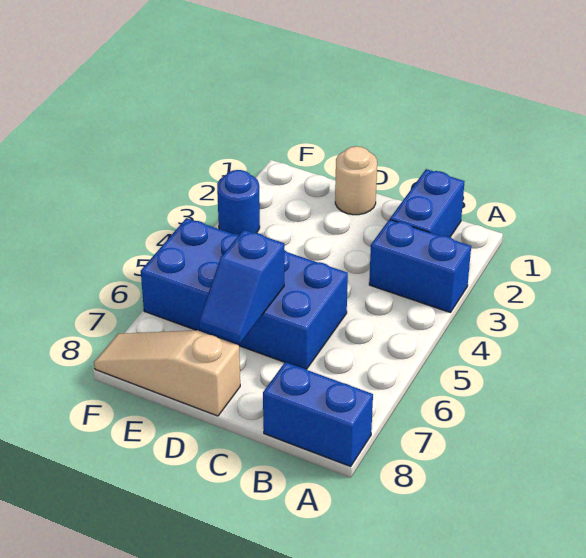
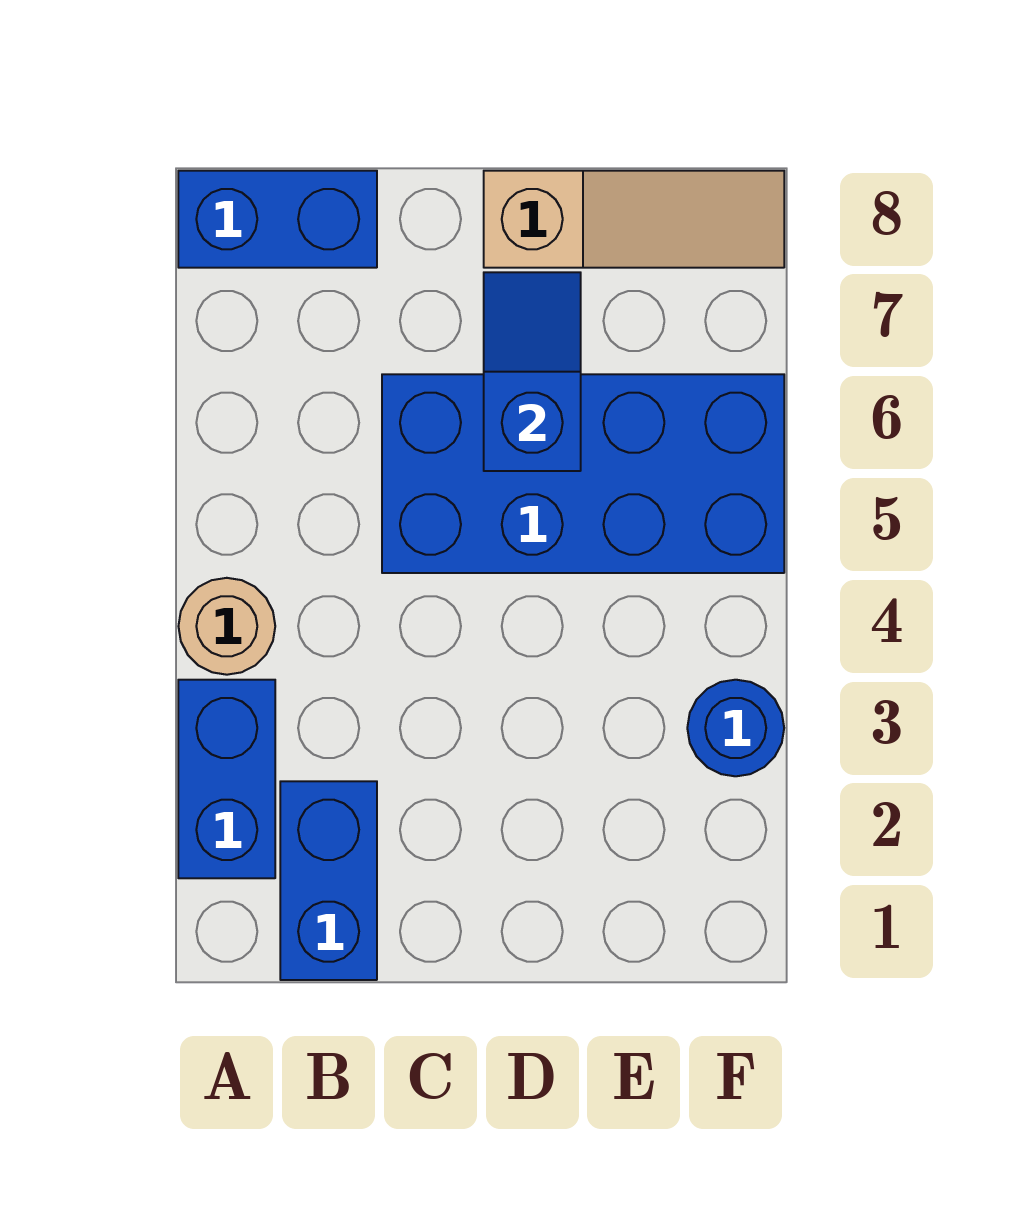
blue 1x2 brick [369,219,471,313] -> blue 1x2 brick turned to [178,680,275,878]
tan 1x1 round brick [335,146,377,215] -> tan 1x1 round brick moved to [178,578,275,675]

